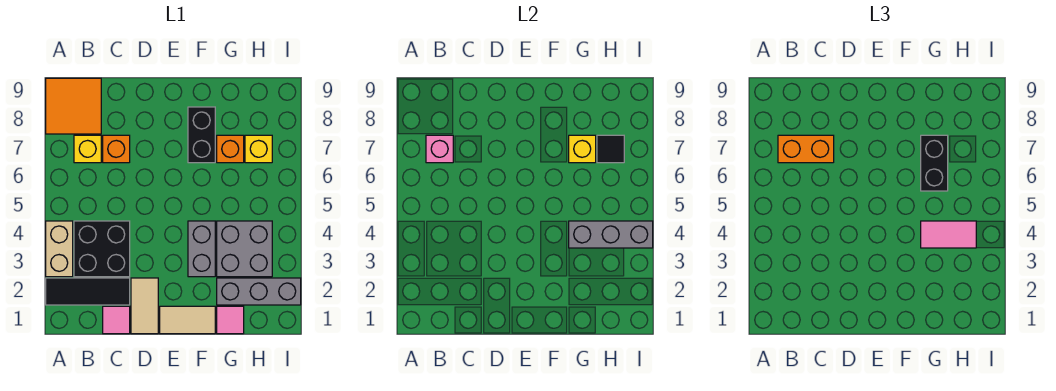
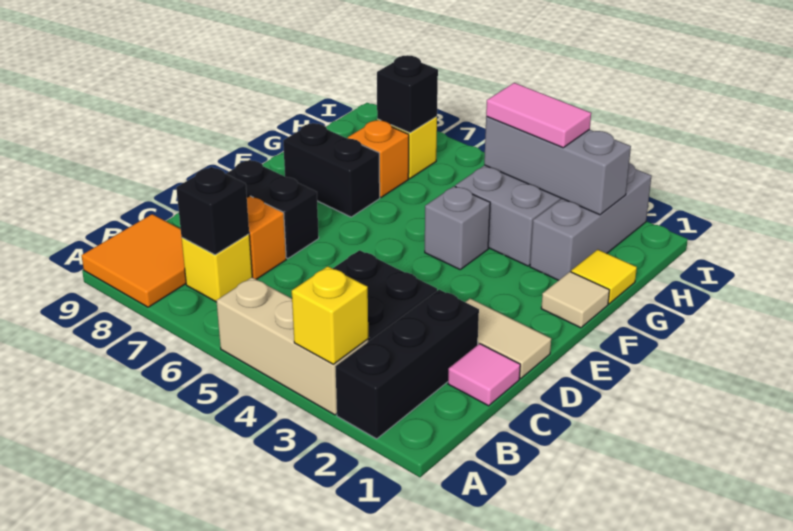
black 1x3 tile [46,278,130,305] -> black 1x3 brick [335,290,479,439]
tan 1x2 brick [46,221,73,277] -> tan 1x3 brick [217,277,368,415]
pink 1x1 brick [426,135,453,163] -> black 1x1 brick [176,167,249,255]
orange 1x2 brick [778,135,834,163] -> none
tan 1x2 tile [160,306,215,334] -> tan 1x1 tile [541,272,609,328]
grey 1x2 brick [188,221,215,277] -> grey 1x1 brick [425,186,490,269]
pink 1x1 tile [217,306,244,334] -> yellow 1x1 tile [571,249,637,304]
grey 1x3 brick [569,221,653,248] -> grey 1x3 brick turned to [484,117,631,215]
pink 1x2 tile [921,221,976,248] -> pink 1x2 tile turned to [486,83,591,148]
black 1x2 brick [921,135,948,191] -> black 1x2 brick moved to [226,160,319,259]
yellow 1x1 brick [569,135,596,163] -> yellow 1x1 brick moved to [292,266,368,364]
black 1x1 tile [597,135,624,163] -> black 1x1 brick [377,55,438,133]

